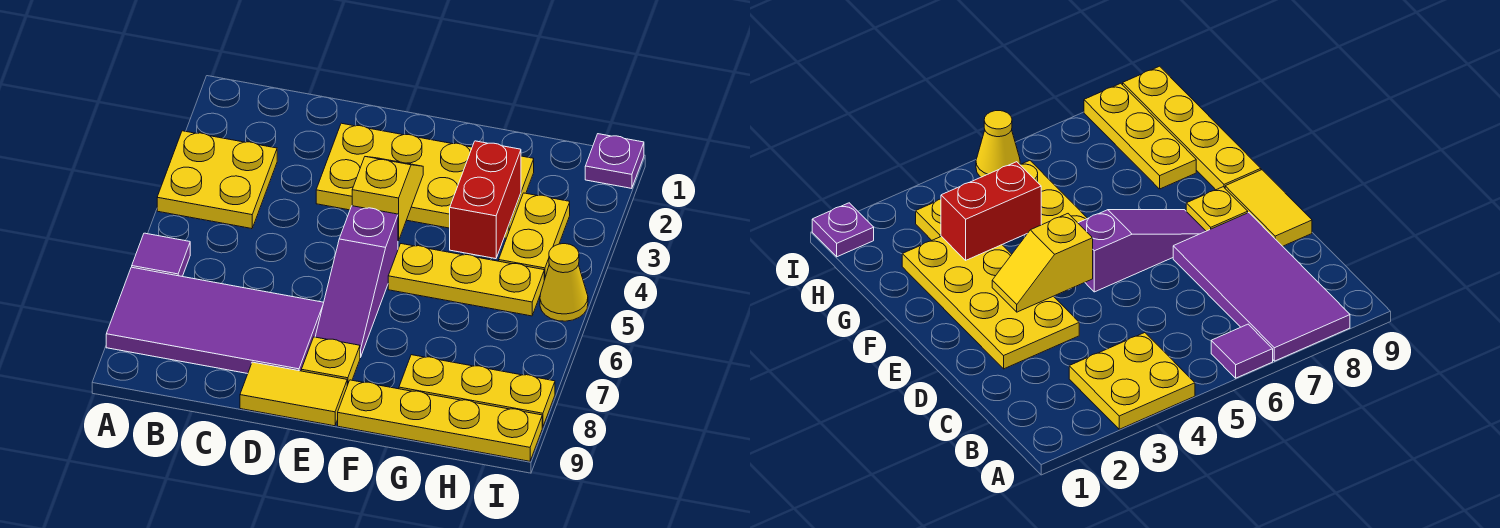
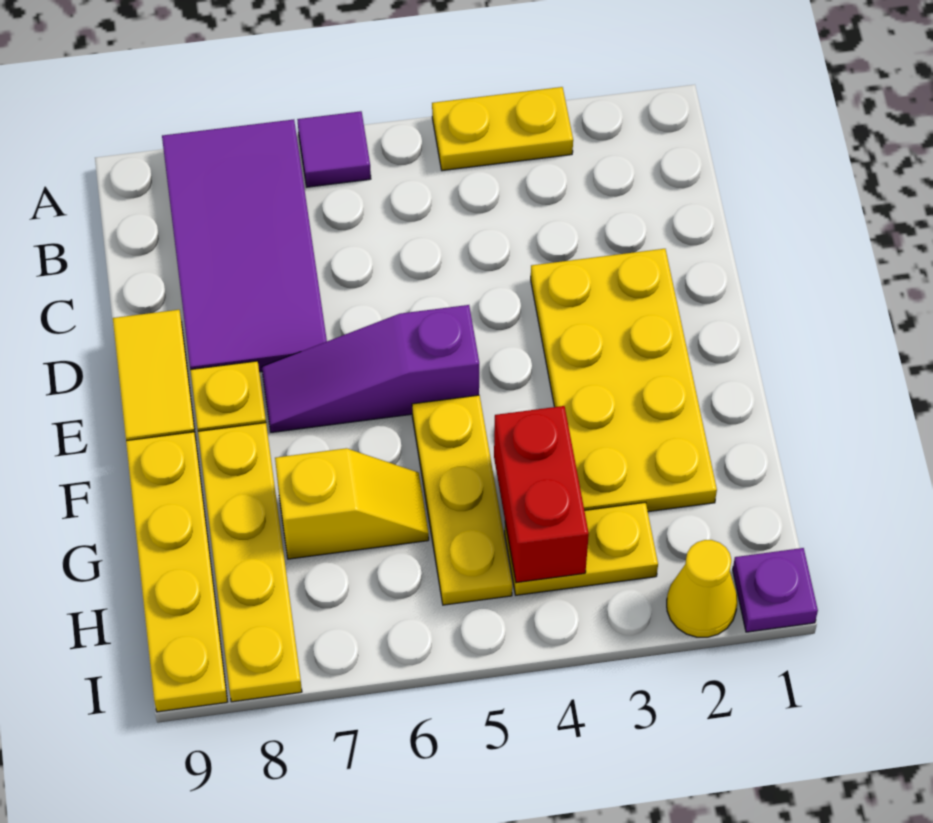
yellow 2x2 plate [157,131,277,229] -> yellow 1x2 plate [432,87,573,171]
yellow 1x2 slope [352,157,423,241] -> yellow 1x2 slope moved to [275,448,429,559]
red 1x2 brick [450,141,521,259] -> red 1x2 brick turned to [494,406,589,583]
yellow 1x3 plate [399,355,555,427] -> yellow 1x4 plate [198,423,302,702]
yellow 1x1 cone [540,244,588,321] -> yellow 1x1 cone moved to [667,540,737,637]

